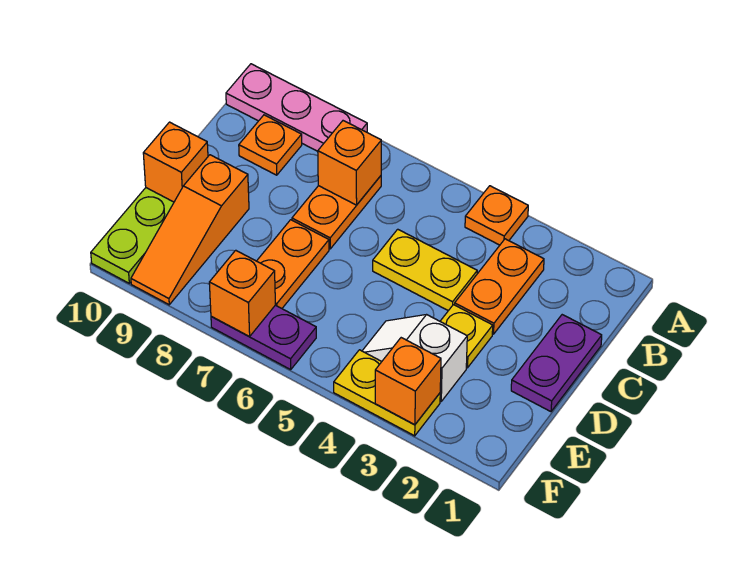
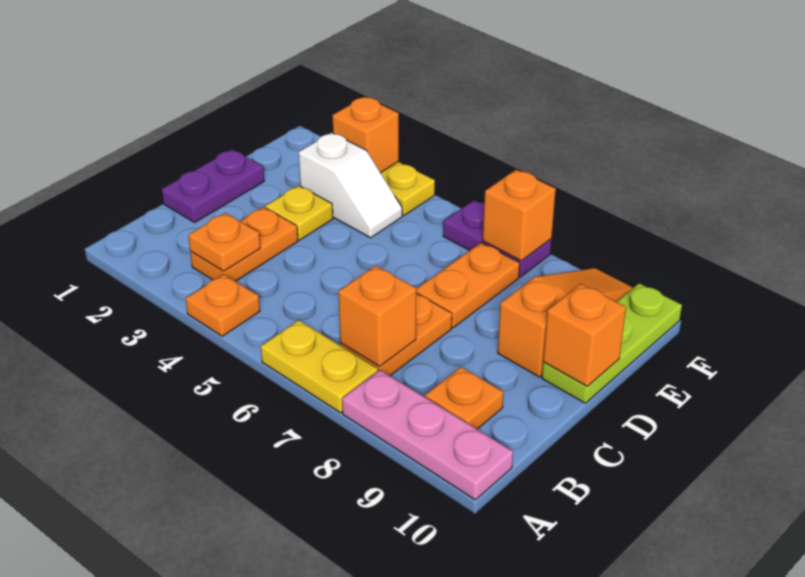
none -> orange 1x1 plate [188,213,260,271]
yellow 1x2 plate [373,229,477,311] -> yellow 1x2 plate moved to [261,320,378,413]

